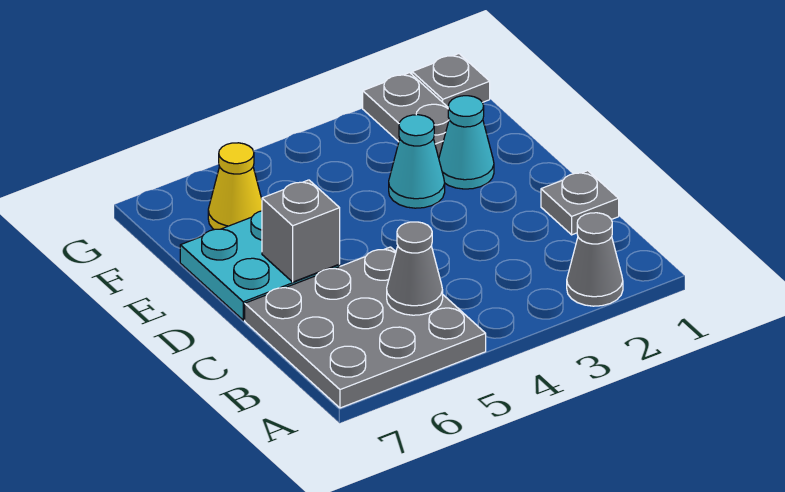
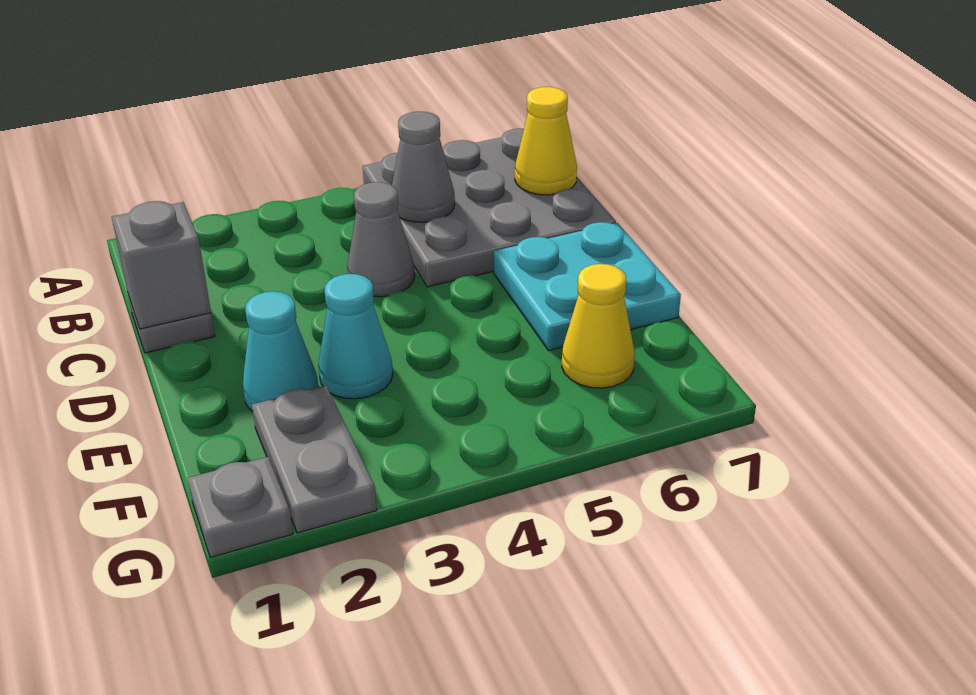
grey 1x1 cone [567,213,623,306] -> grey 1x1 cone moved to [347,182,415,297]
none -> yellow 1x1 cone [515,87,577,195]
grey 1x1 brick [262,180,340,282] -> grey 1x1 brick moved to [112,201,211,329]

